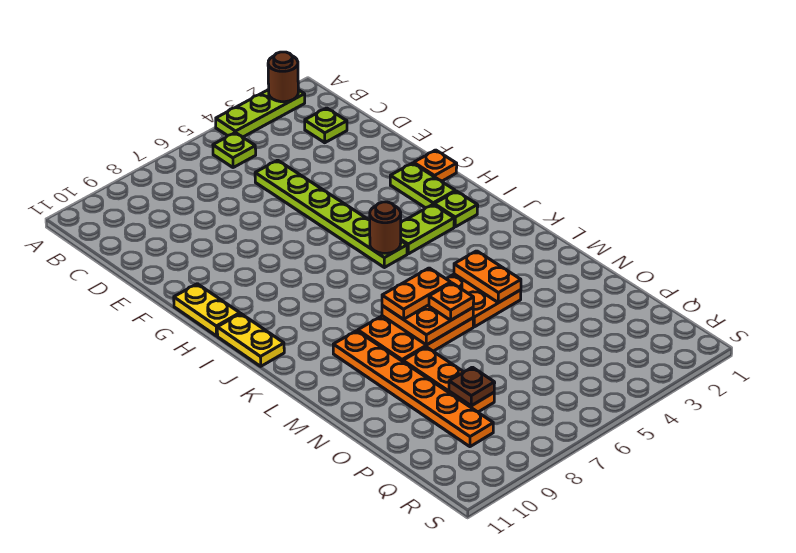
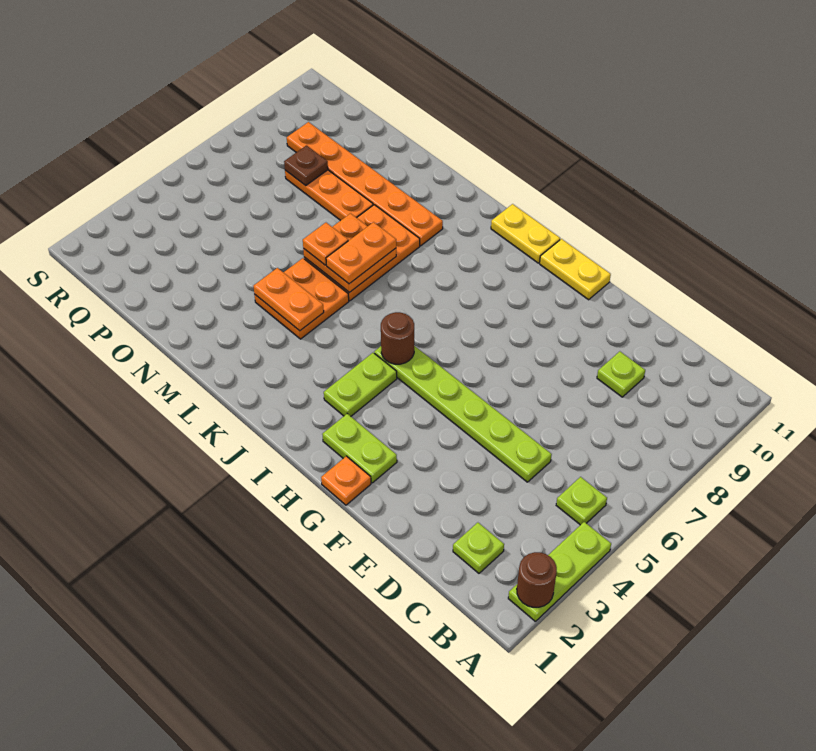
lime 1x1 plate [434,191,478,227] -> lime 1x1 plate moved to [597,351,645,397]

